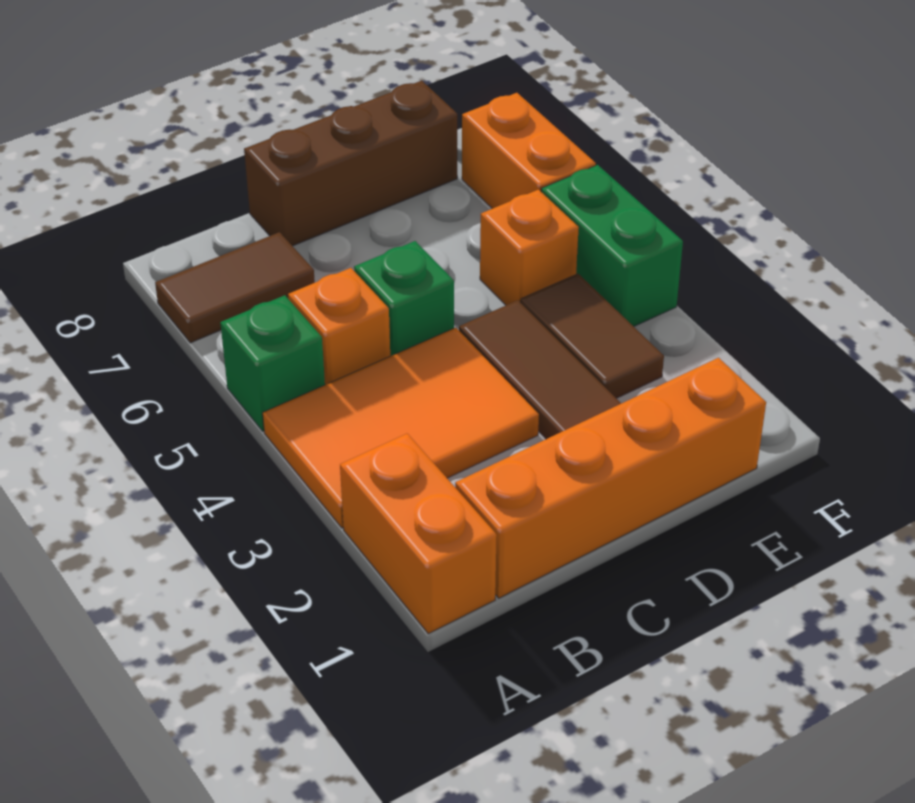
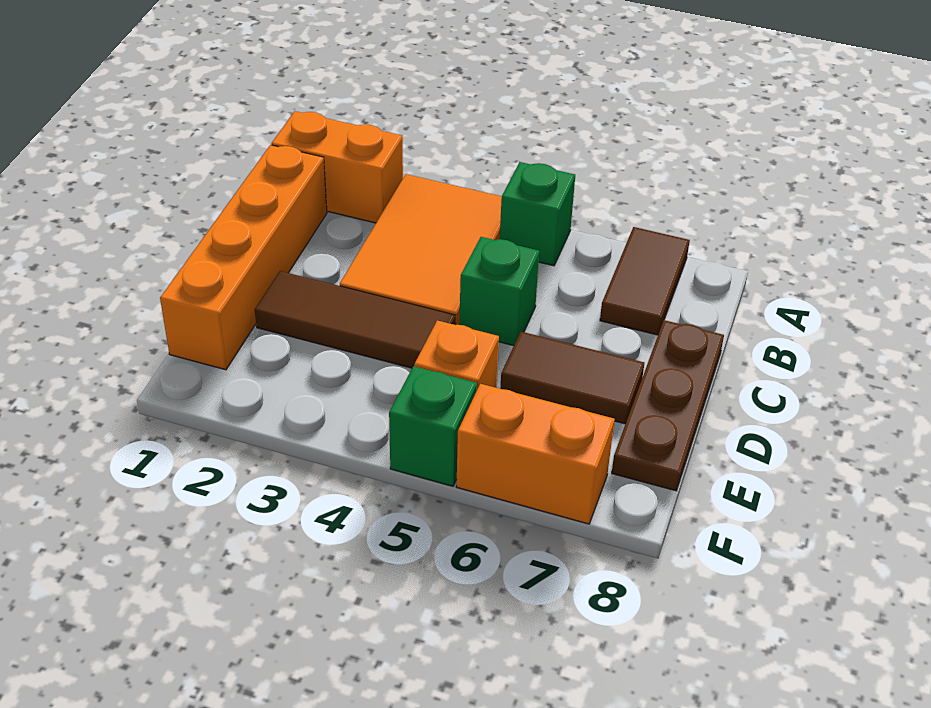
orange 1x1 brick [288,268,390,385] -> none
brown 1x3 brick [244,81,457,246] -> brown 1x3 plate [612,320,724,491]
brown 1x2 tile [521,274,664,398] -> brown 1x2 tile moved to [500,332,644,424]
green 1x2 brick [541,165,683,326] -> green 1x1 brick [389,366,477,486]

